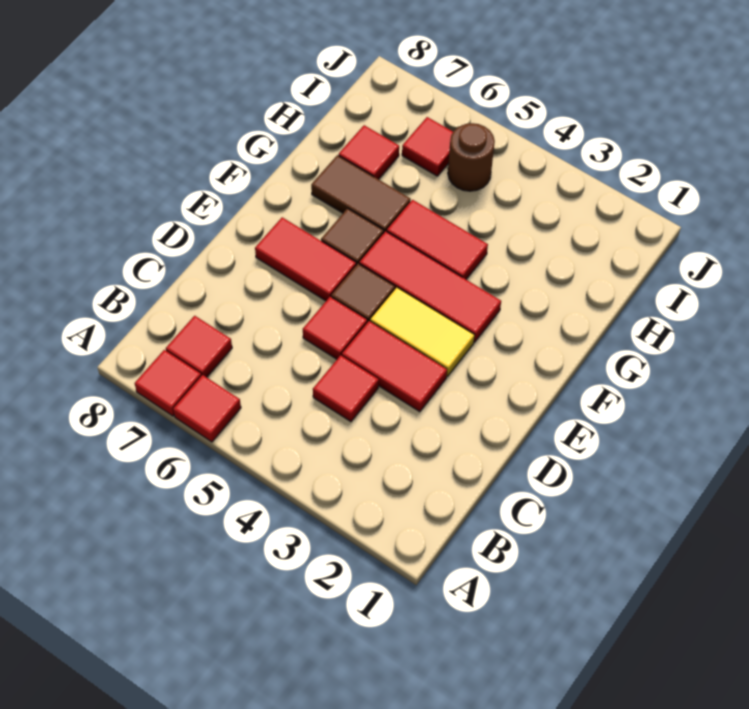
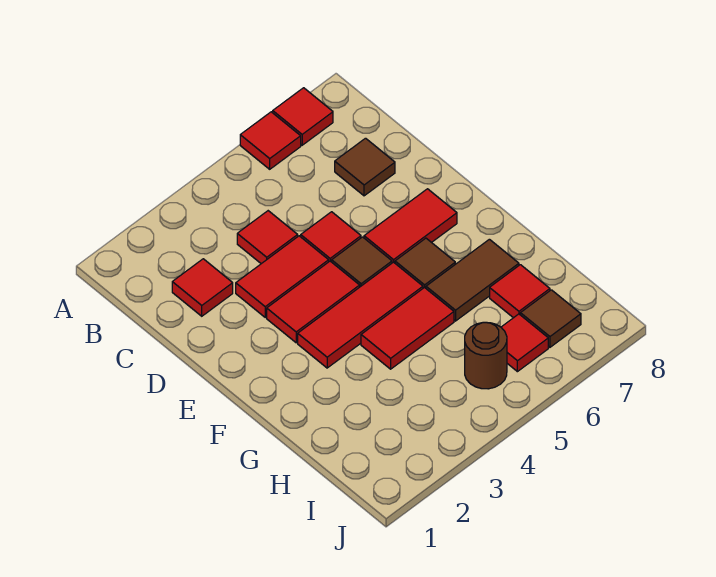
red 1x1 tile [166,316,232,377] -> red 1x1 tile moved to [172,259,233,316]
none -> brown 1x1 tile [335,138,395,196]
yellow 1x2 tile [370,288,474,376] -> red 1x2 tile [267,261,360,343]
none -> brown 1x1 tile [520,290,581,347]

